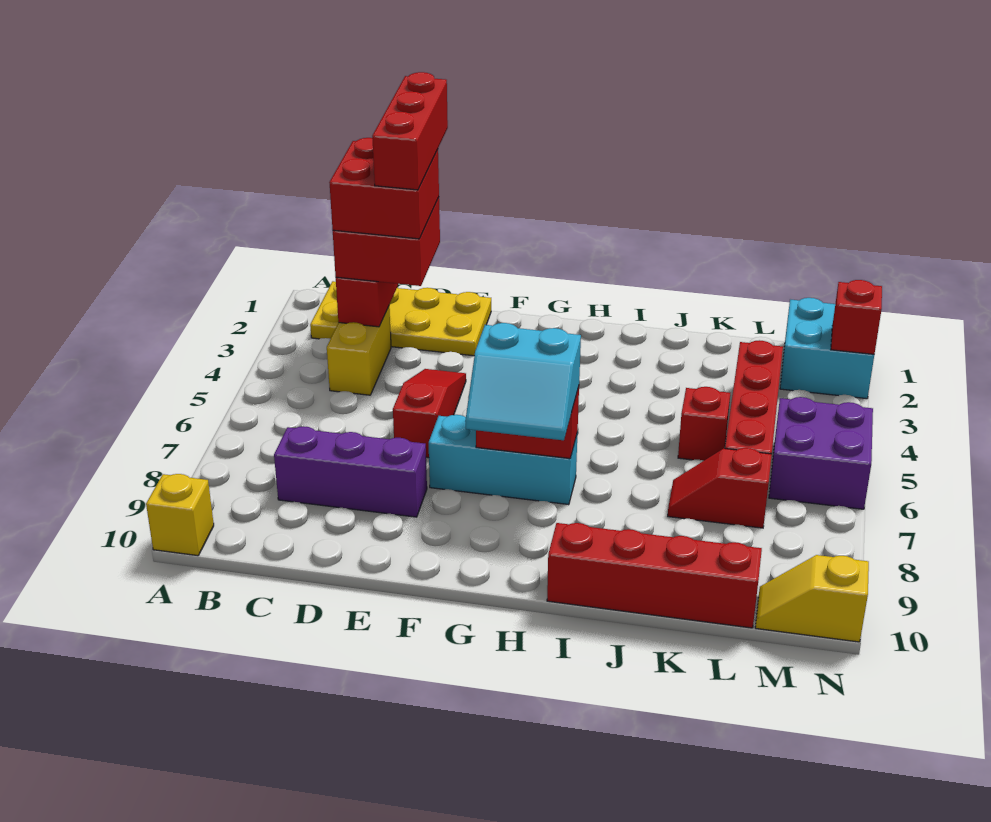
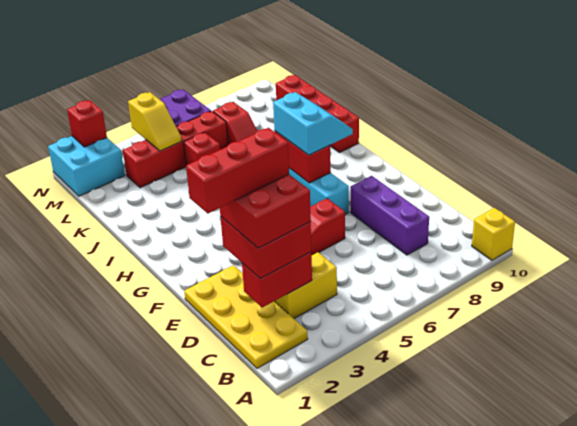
yellow 1x2 slope [755,555,869,642] -> yellow 1x2 slope moved to [128,92,182,151]

